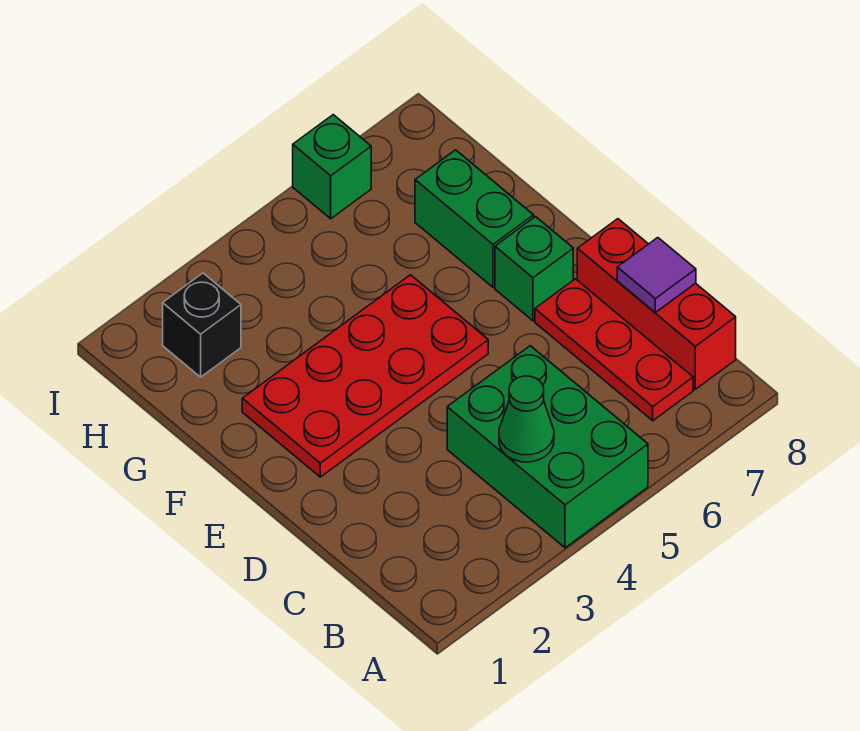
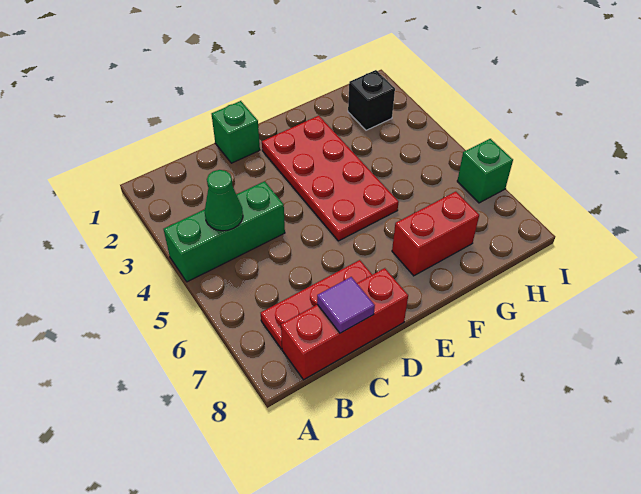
green 2x3 brick [447,346,648,548] -> green 1x3 brick [164,181,285,282]
green 1x1 brick [495,217,573,321] -> green 1x1 brick moved to [212,101,260,163]
green 1x2 brick [415,150,534,287] -> red 1x2 brick [392,192,479,276]

